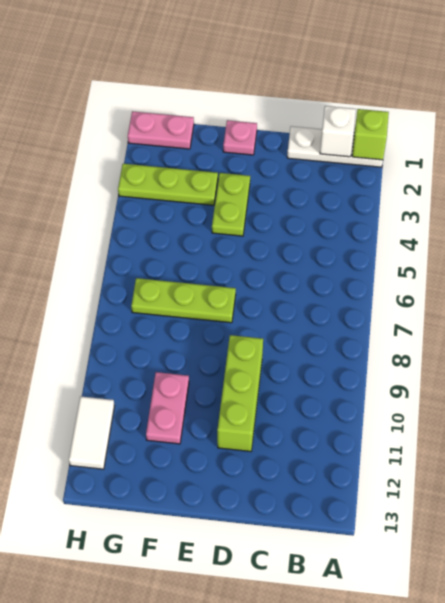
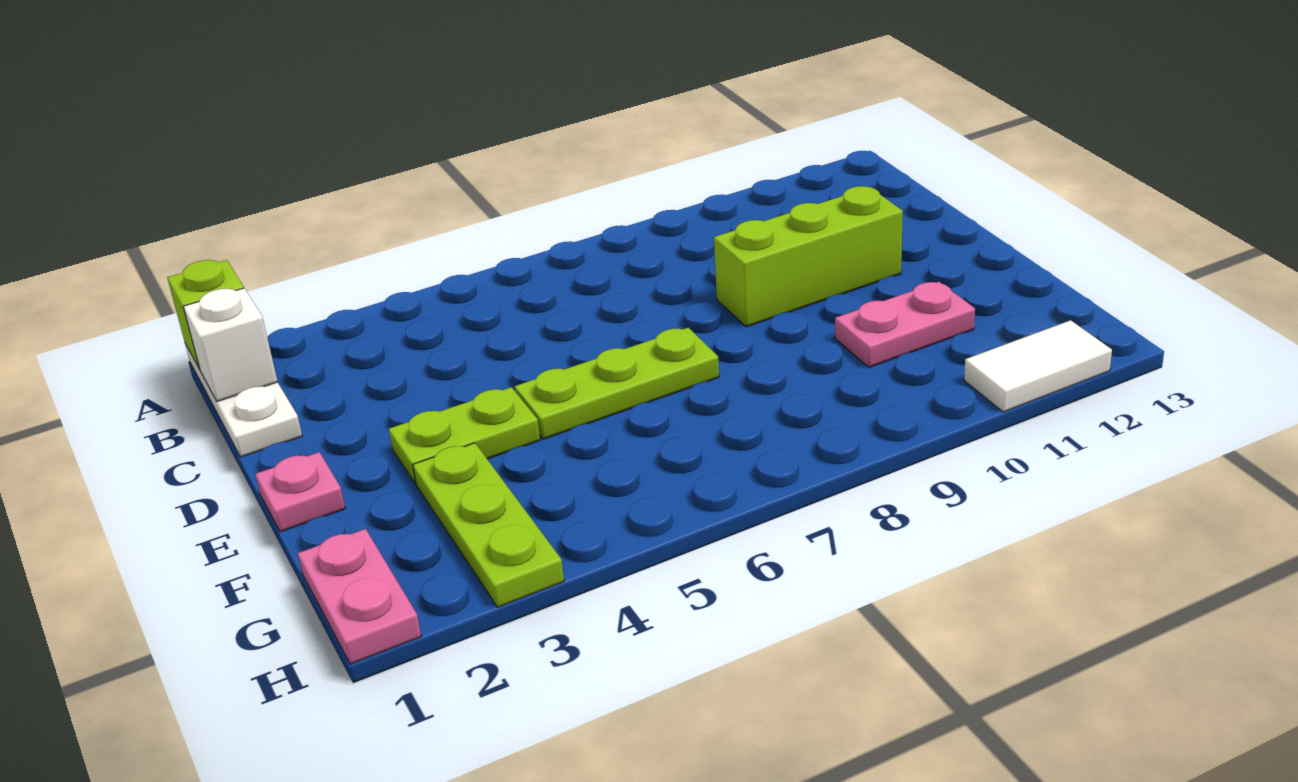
lime 1x3 plate [131,278,236,323] -> lime 1x3 plate turned to [515,328,719,439]

